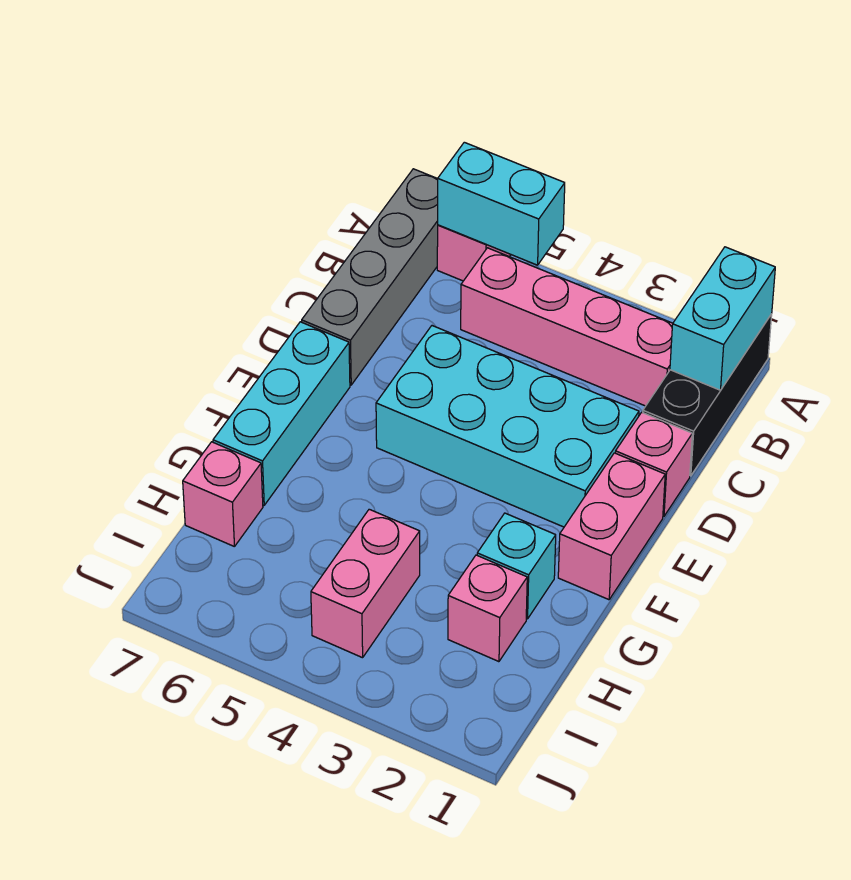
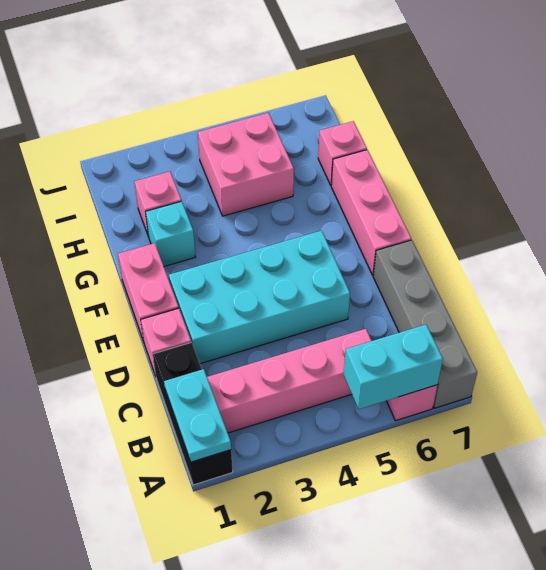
cyan 1x2 brick [670,247,775,390] -> cyan 1x2 plate [164,369,231,462]
cyan 1x3 brick [213,322,350,505] -> pink 1x3 brick [331,150,411,275]
pink 1x2 brick [311,509,420,658] -> pink 2x2 brick [198,113,294,216]

